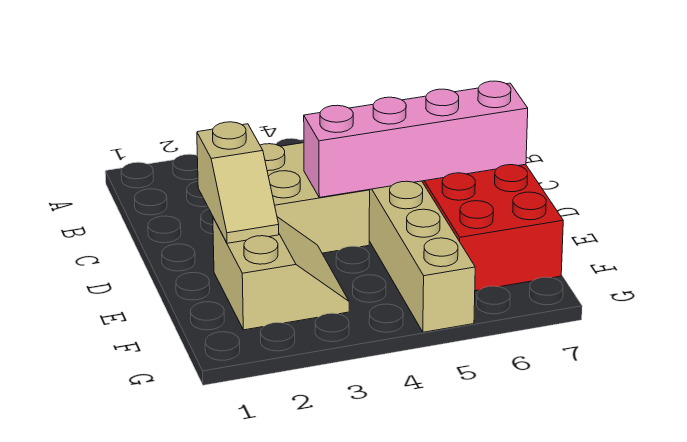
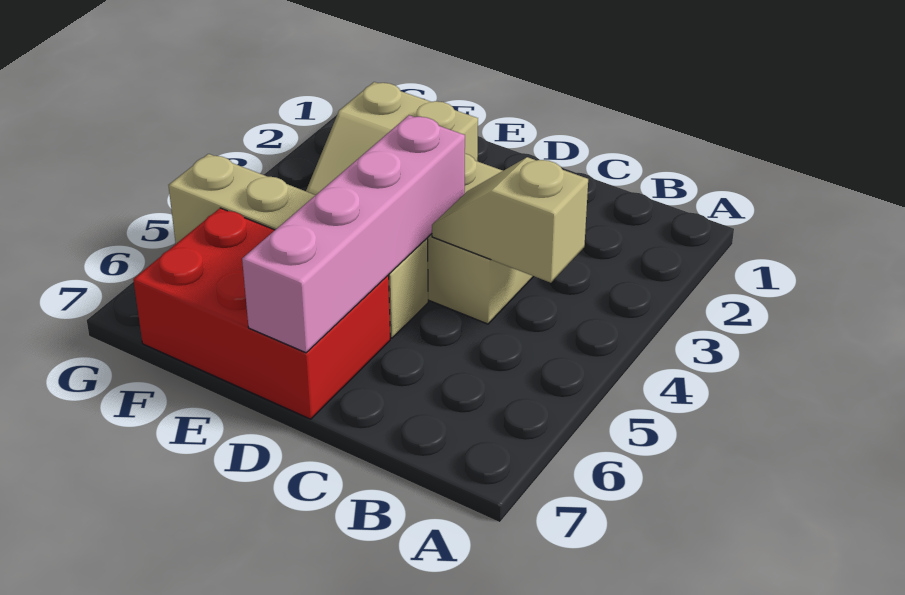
tan 1x2 slope [197,122,279,243] -> tan 1x2 slope moved to [432,157,588,283]

